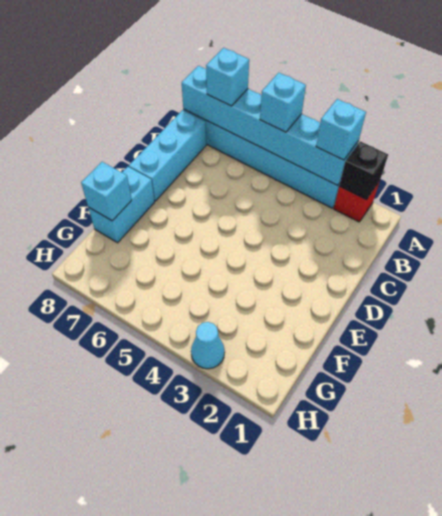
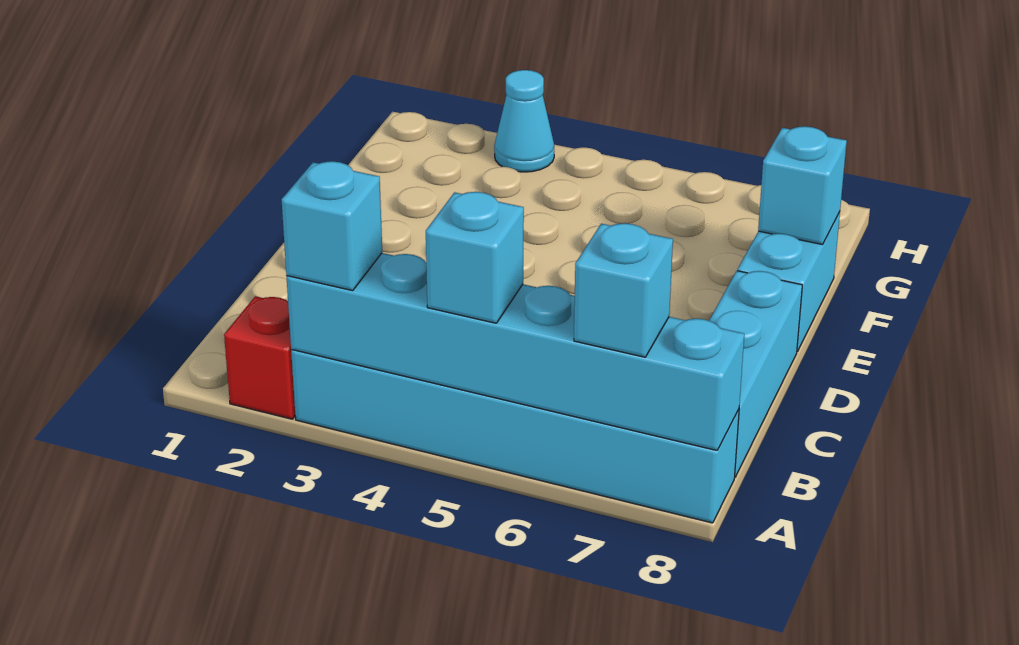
black 1x1 brick [339,141,388,200] -> none

